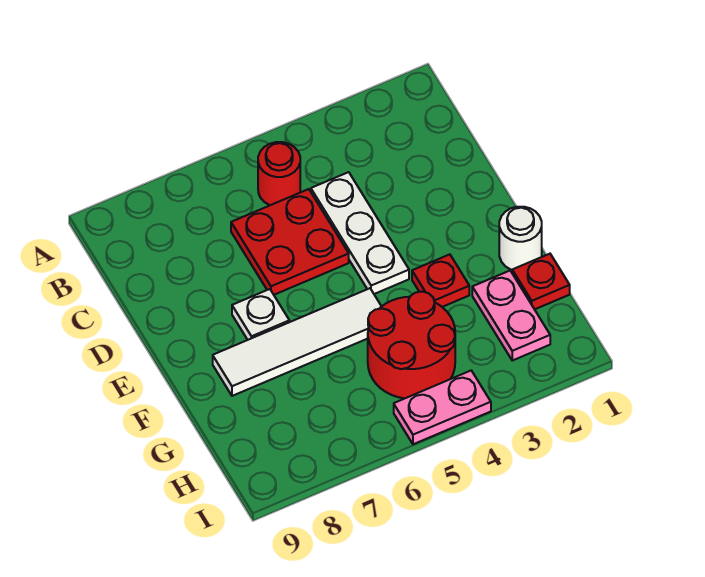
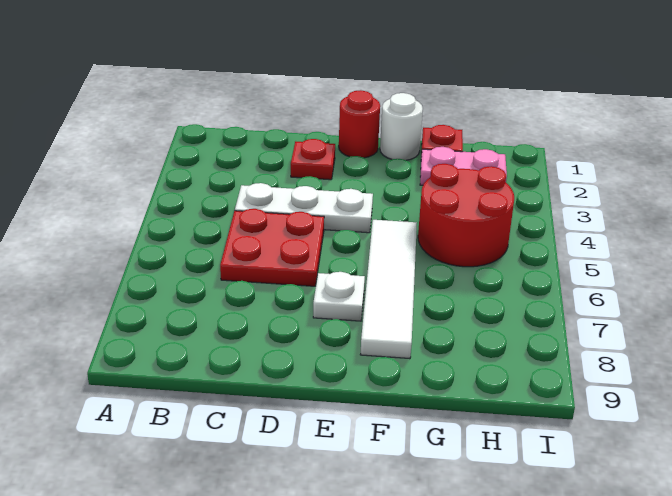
red 1x1 round brick [258,142,300,205] -> red 1x1 round brick moved to [339,90,380,158]
red 1x1 plate [412,254,469,307] -> red 1x1 plate moved to [291,139,335,180]
pink 1x2 plate [394,371,491,444] -> none

